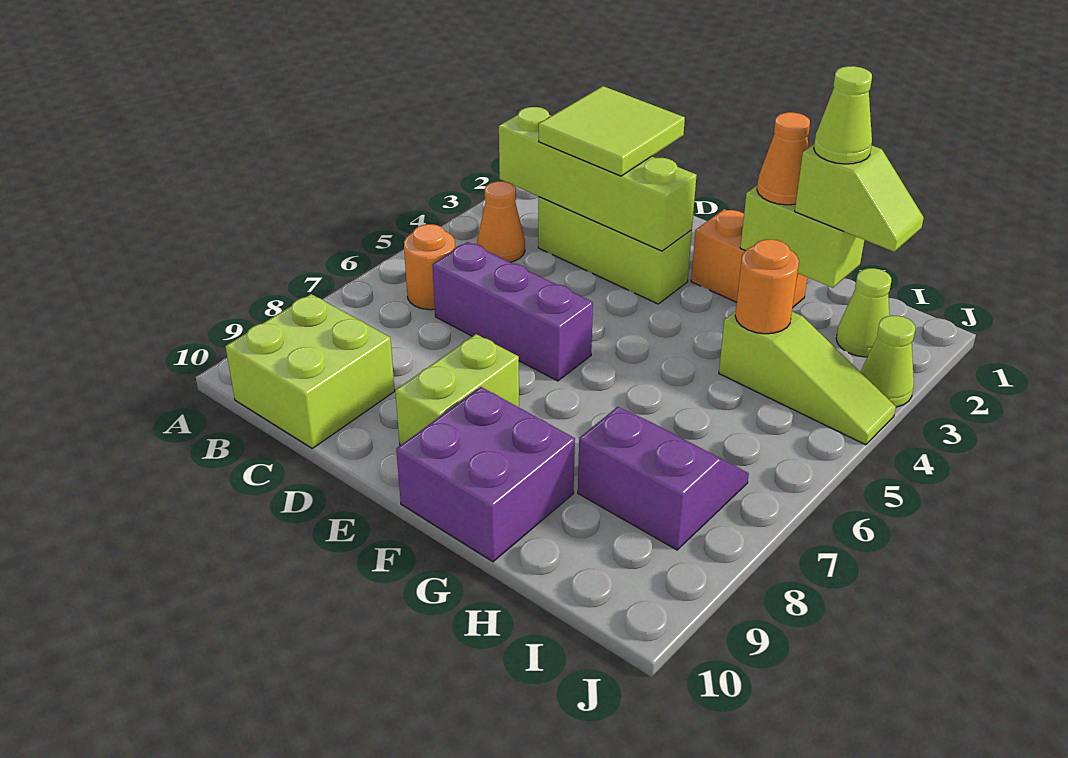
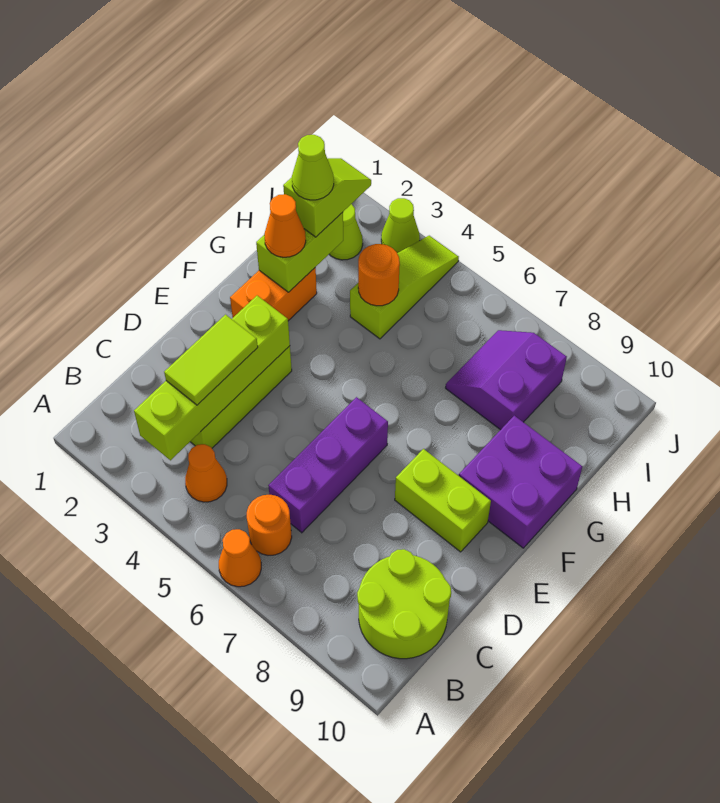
none -> orange 1x1 cone [219,529,261,587]
lime 2x2 brick [225,294,395,448] -> lime 2x2 round brick [357,549,451,659]
lime 2x2 tile [539,86,685,176] -> lime 1x2 tile [164,315,258,405]

